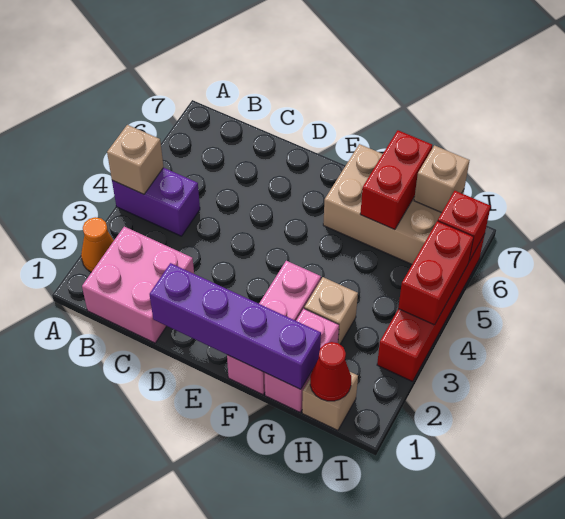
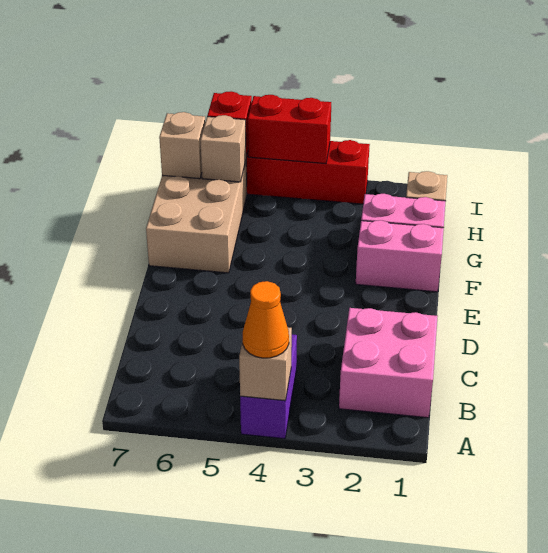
orange 1x1 cone [81,217,114,272] -> orange 1x1 cone moved to [243,281,289,358]
purple 1x4 brick [150,263,321,389] -> none
pink 1x3 brick [227,261,321,395] -> pink 1x2 brick [356,220,444,292]
tan 1x1 brick [304,277,358,344] -> tan 1x1 brick moved to [200,115,246,182]
red 1x2 brick [360,130,432,230] -> none
red 1x1 cone [310,342,351,401] -> none

